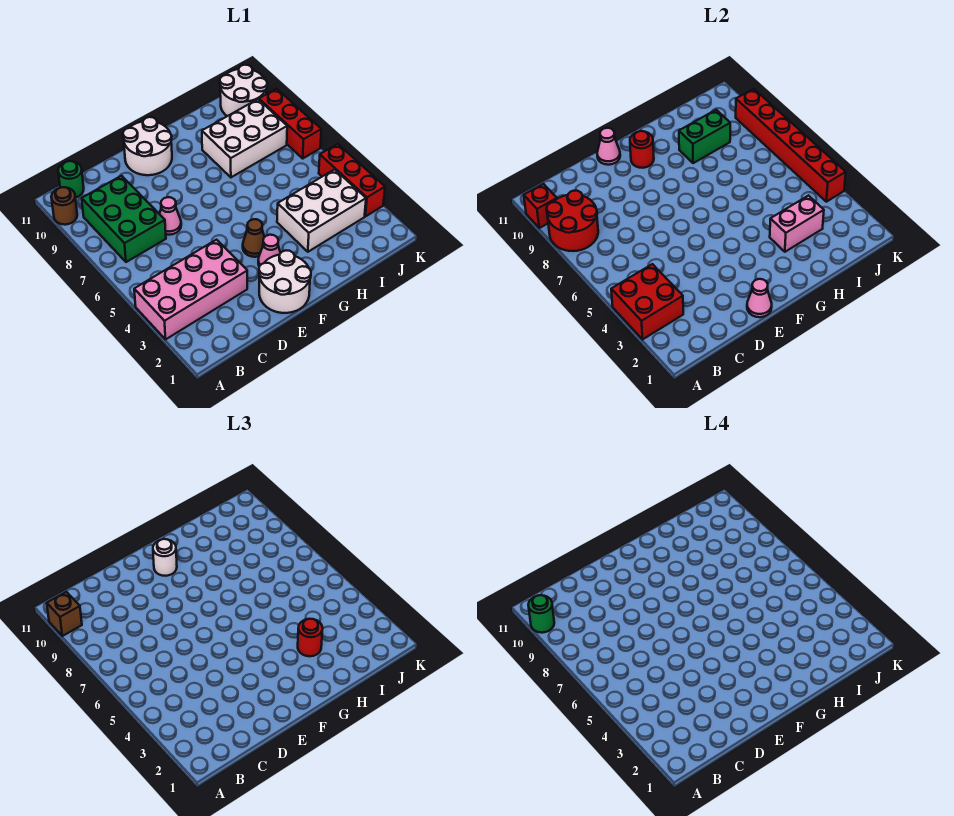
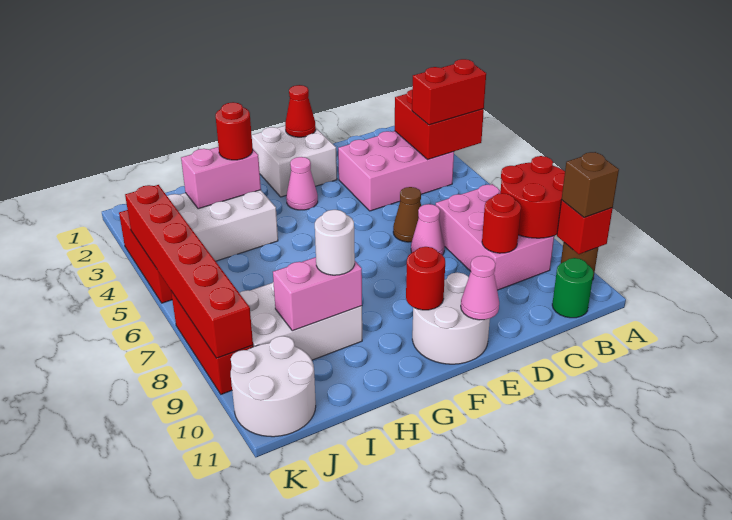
pink 2x4 brick [134,240,247,339] -> pink 2x3 brick [338,131,454,211]
none -> red 1x2 brick [412,59,486,125]
green 1x1 round brick [528,595,554,633] -> none
green 2x3 brick [82,176,166,262] -> pink 2x3 brick [436,184,554,290]
none -> red 1x1 round brick [482,193,521,253]
white 2x2 round brick [259,250,311,313] -> white 2x2 brick [252,126,337,197]
pink 1x1 cone [747,279,772,317] -> red 1x1 cone [285,85,316,137]
brown 1x1 cone [243,219,264,257] -> brown 1x1 cone moved to [393,187,421,242]
white 1x1 round brick [153,539,177,576] -> white 1x1 round brick moved to [315,210,355,275]
green 1x2 brick [679,110,730,163] -> pink 1x2 brick [273,257,362,331]

